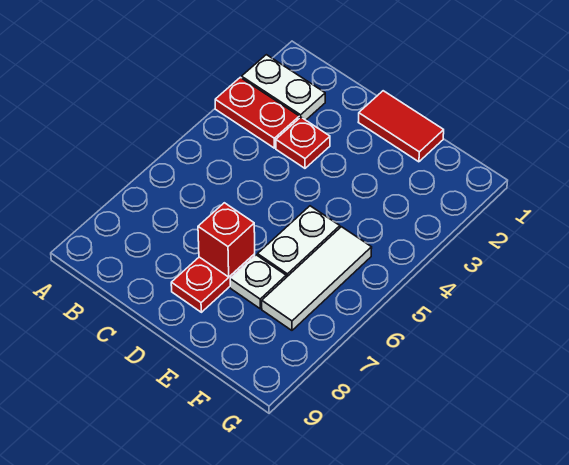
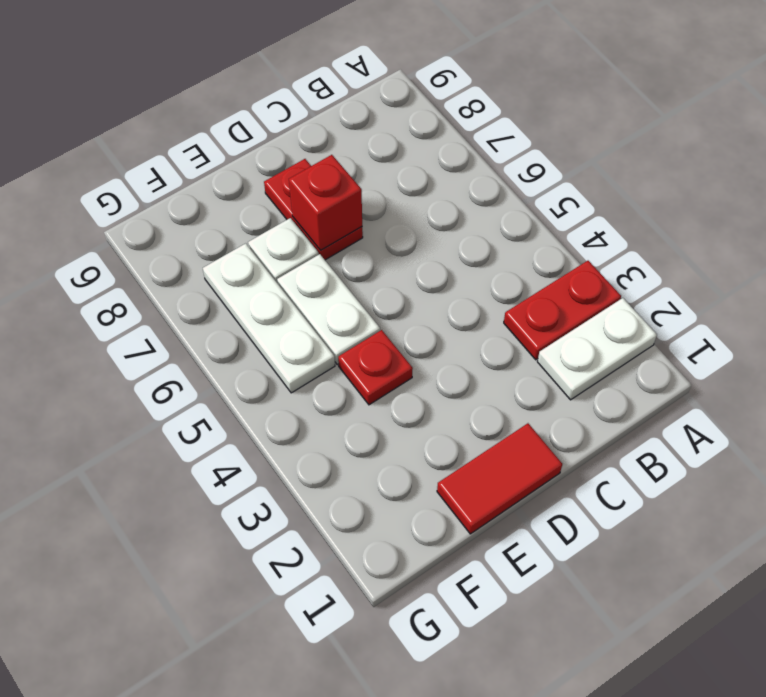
red 1x1 plate [276,117,330,168] -> red 1x1 plate moved to [338,330,413,405]
white 1x3 tile [262,227,372,330] -> white 1x3 plate [203,243,335,393]

